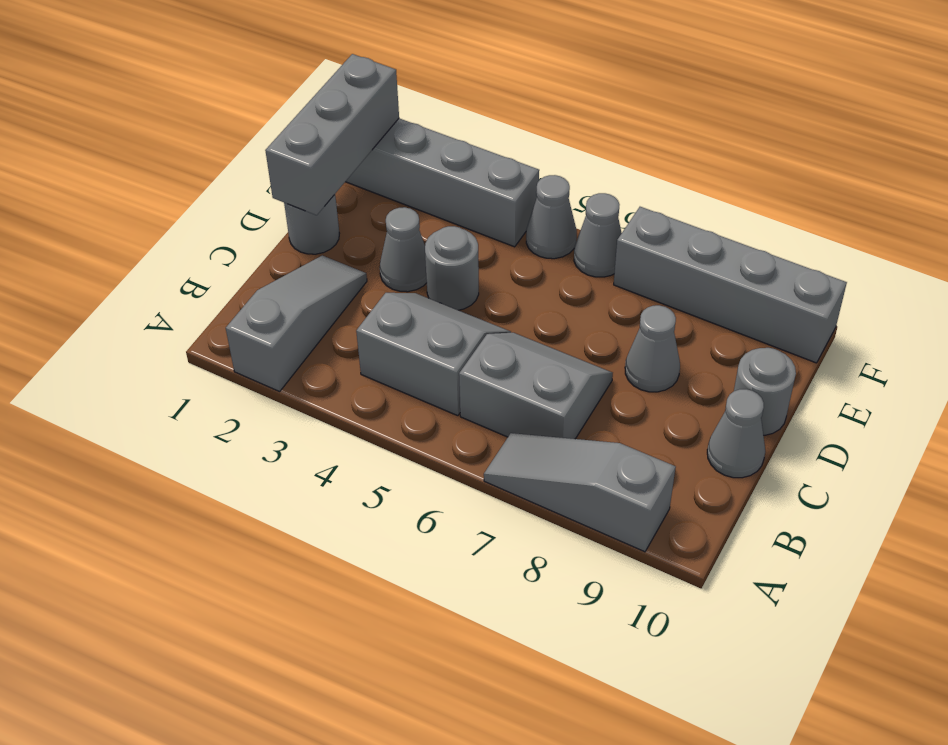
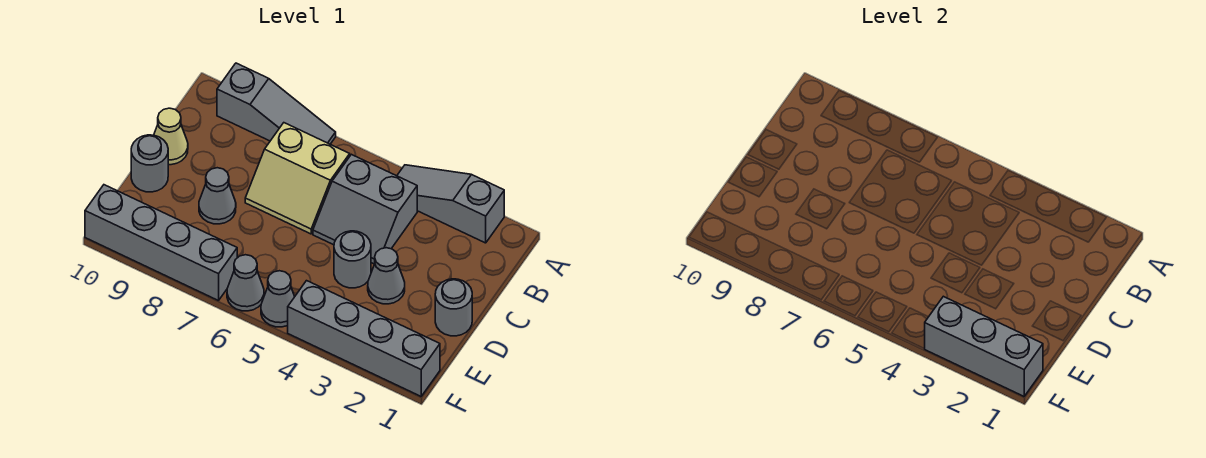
grey 1x3 slope [226,255,367,392] -> grey 1x3 slope turned to [397,165,504,243]
grey 2x2 slope [459,333,613,439] -> tan 2x2 slope [245,123,350,234]
grey 1x1 cone [707,389,765,478] -> tan 1x1 cone [154,108,188,165]
grey 1x3 brick [265,54,399,215] -> grey 1x3 brick turned to [925,296,1043,396]

